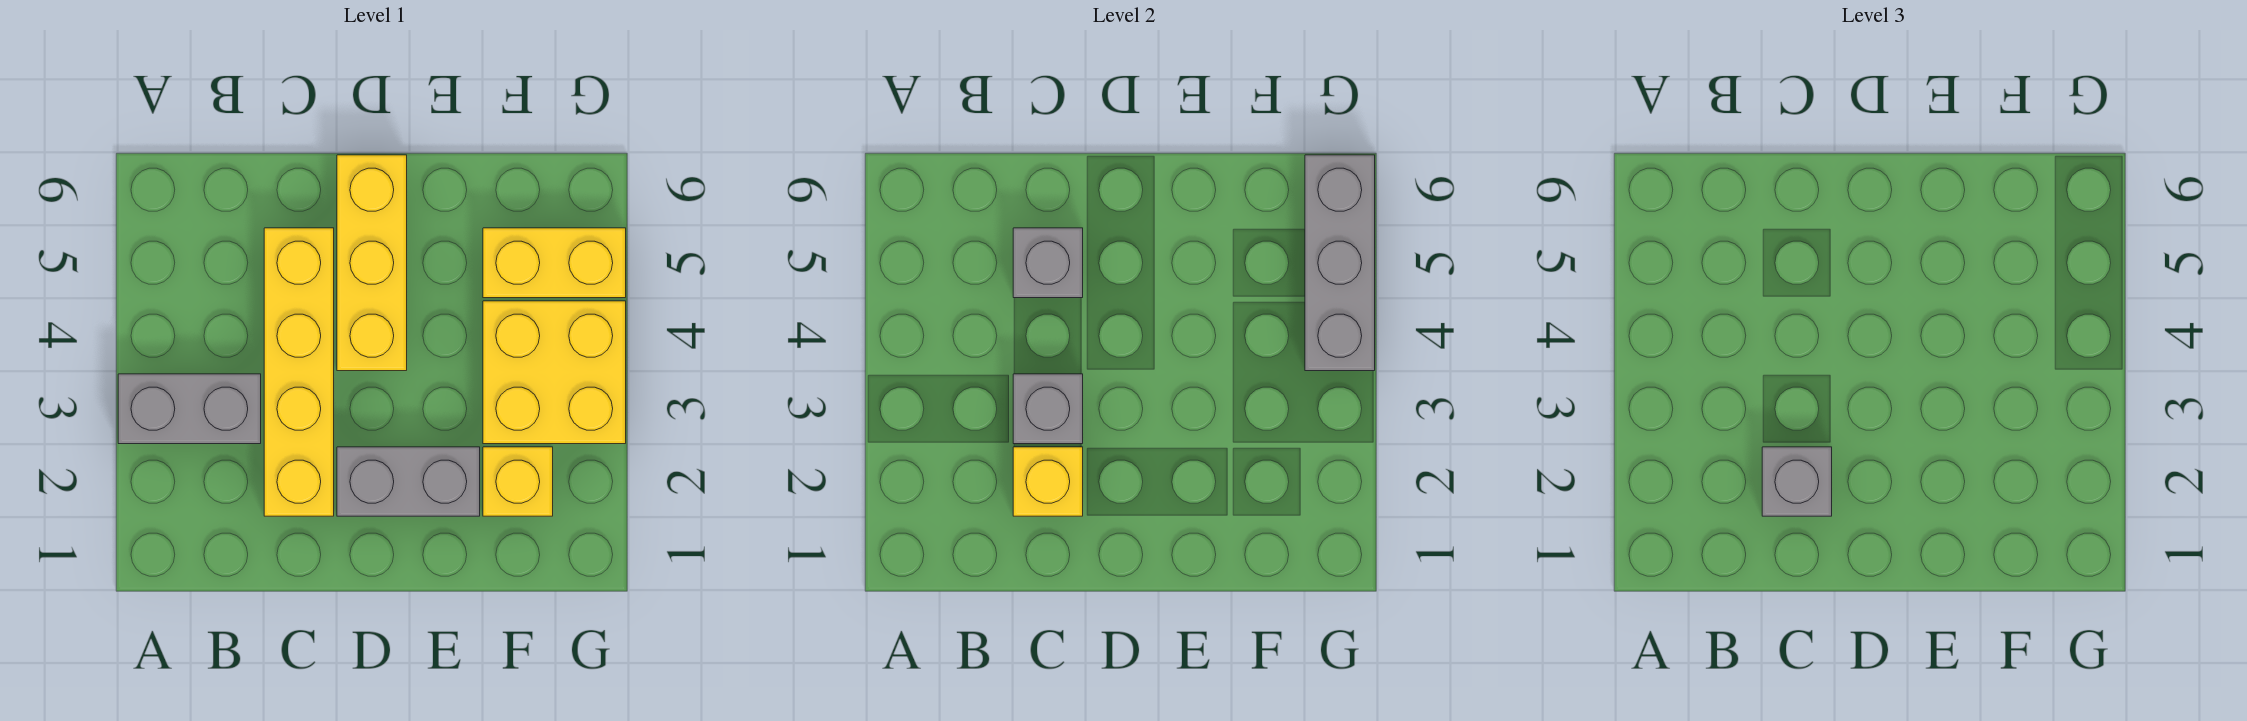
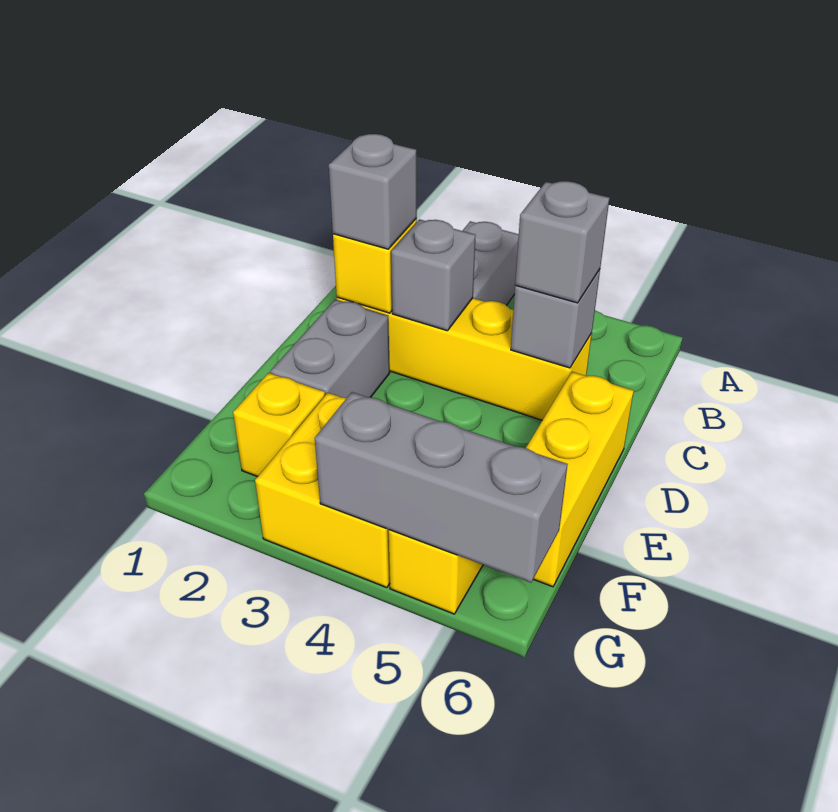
none -> grey 1x1 brick [515,181,609,303]
yellow 1x3 brick [337,155,407,371] -> yellow 1x3 brick turned to [526,372,634,587]

